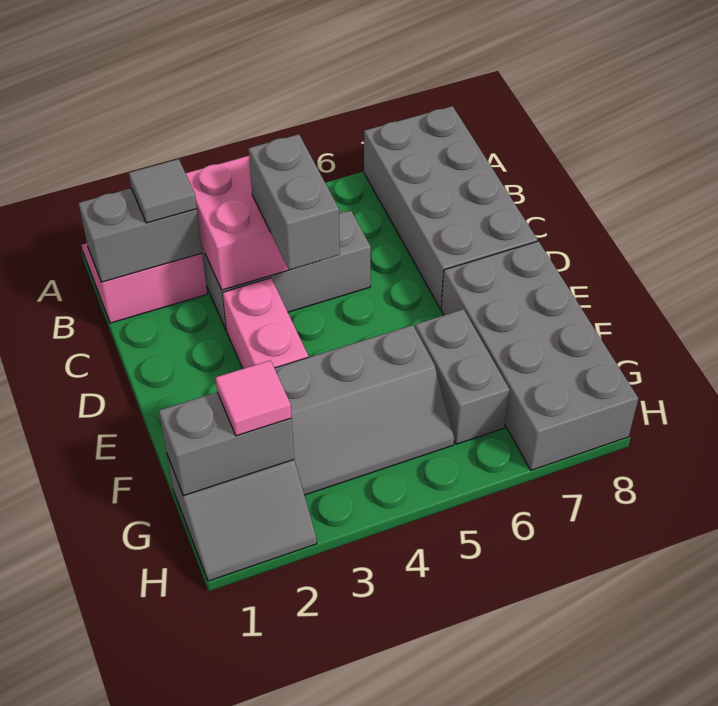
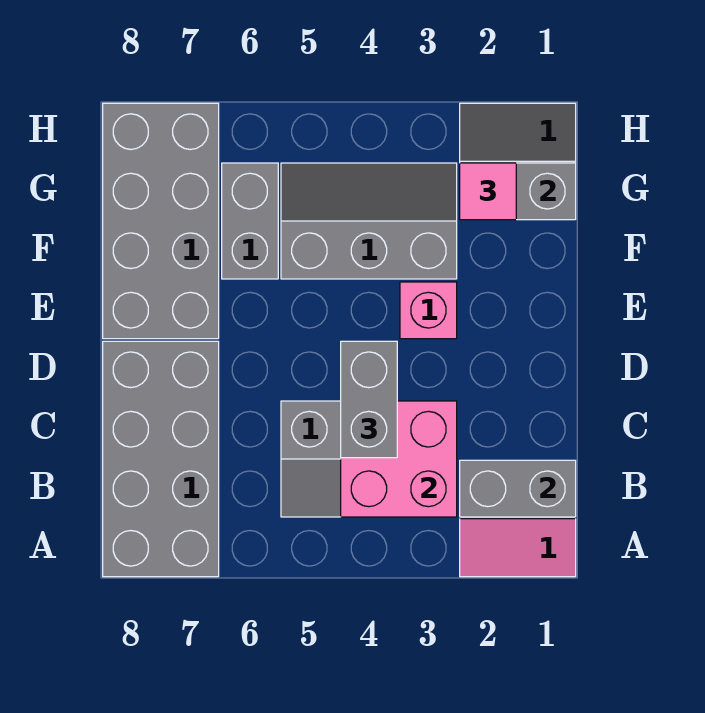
grey 1x1 tile [129,159,197,223] -> none
pink 1x2 brick [223,278,308,369] -> pink 1x1 brick [400,282,457,339]

